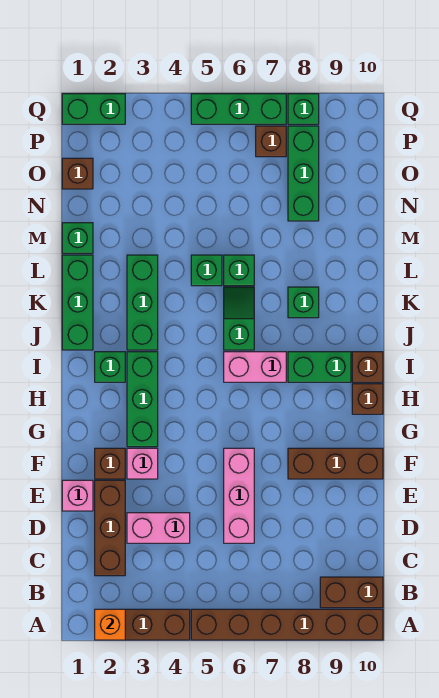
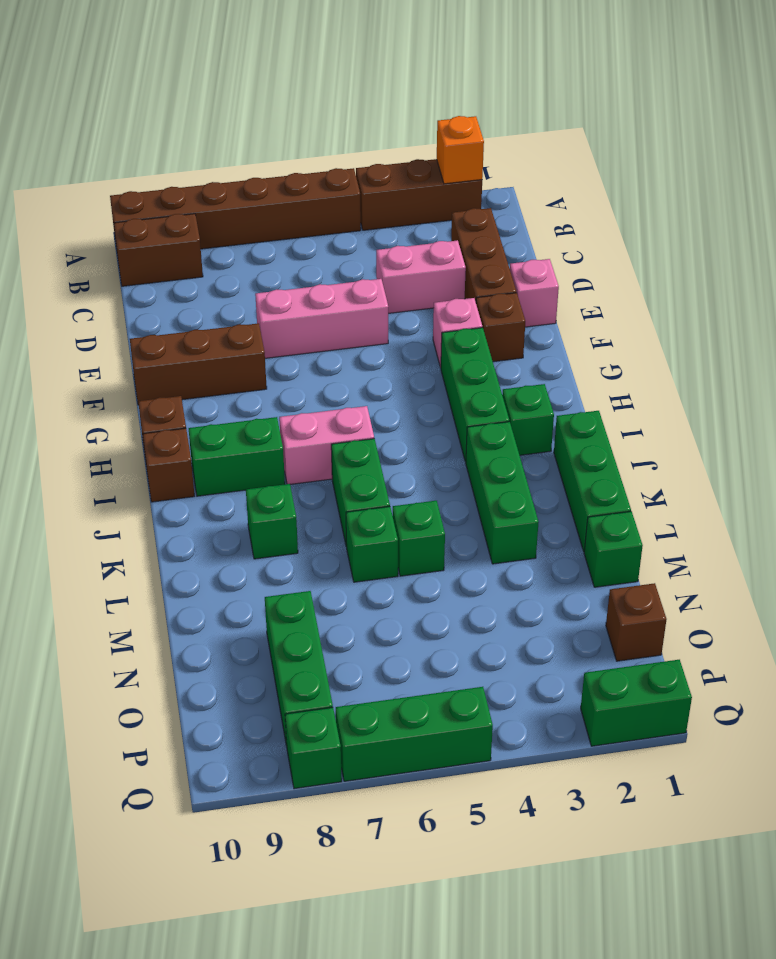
pink 1x3 brick [224,448,254,543] -> pink 1x3 brick turned to [255,279,388,358]
green 1x2 slope [224,287,254,350] -> green 1x2 brick [331,439,390,547]
brown 1x1 brick [256,126,286,157] -> none

